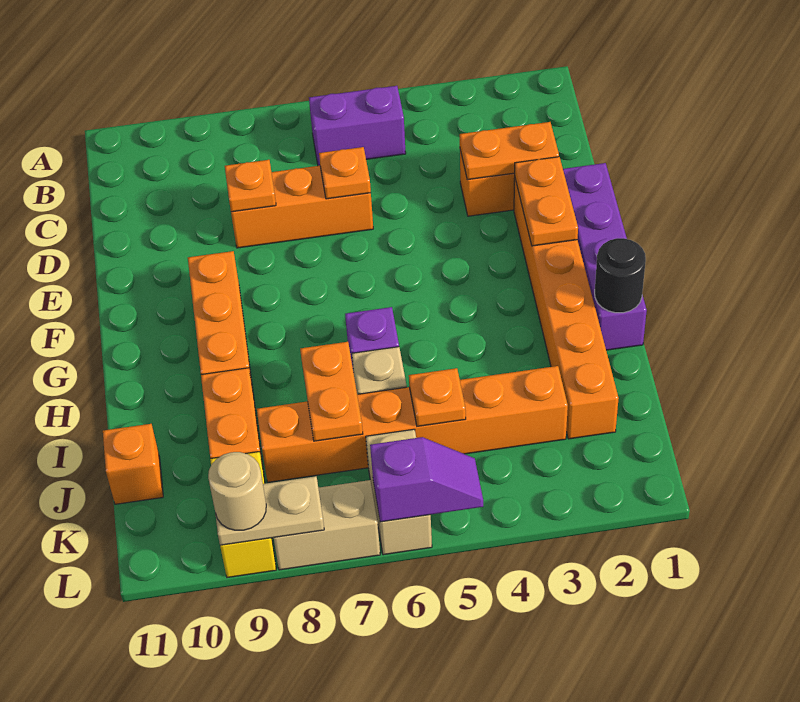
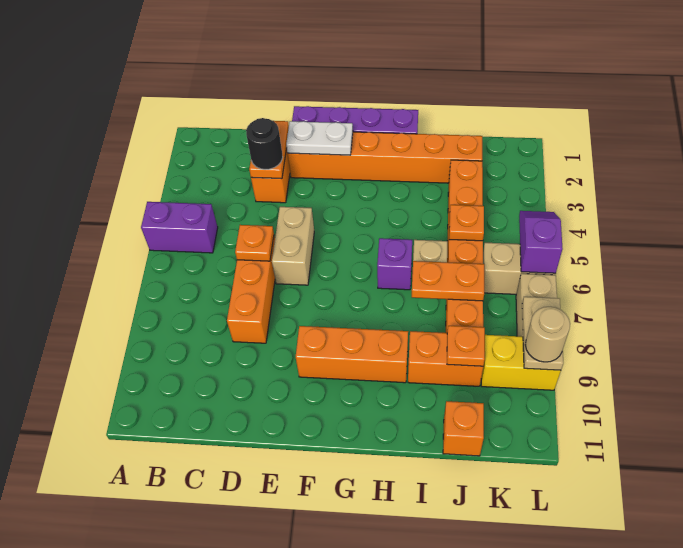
purple 1x2 brick [309,86,406,166] -> purple 1x2 brick turned to [141,202,218,253]
orange 1x1 plate [225,160,276,212] -> orange 1x1 plate moved to [447,326,485,366]
orange 1x2 plate [514,157,578,246] -> white 1x2 plate [286,121,353,155]
none -> tan 1x2 brick [272,207,314,285]
black 1x1 round brick [595,238,646,313] -> black 1x1 round brick moved to [246,118,283,170]

